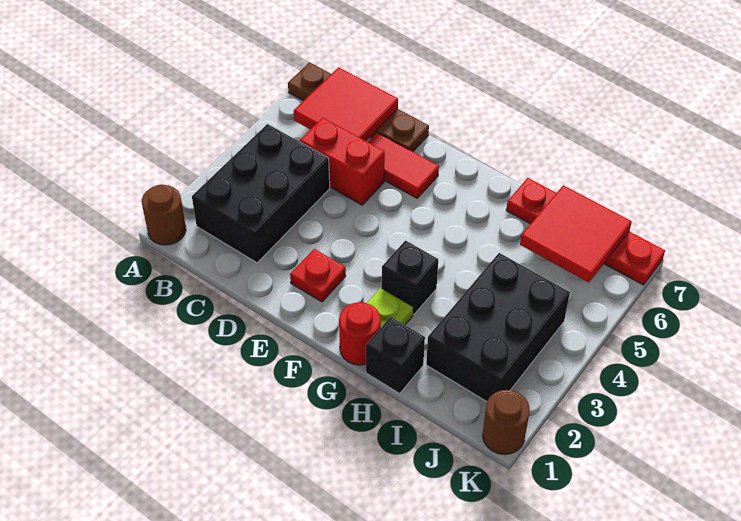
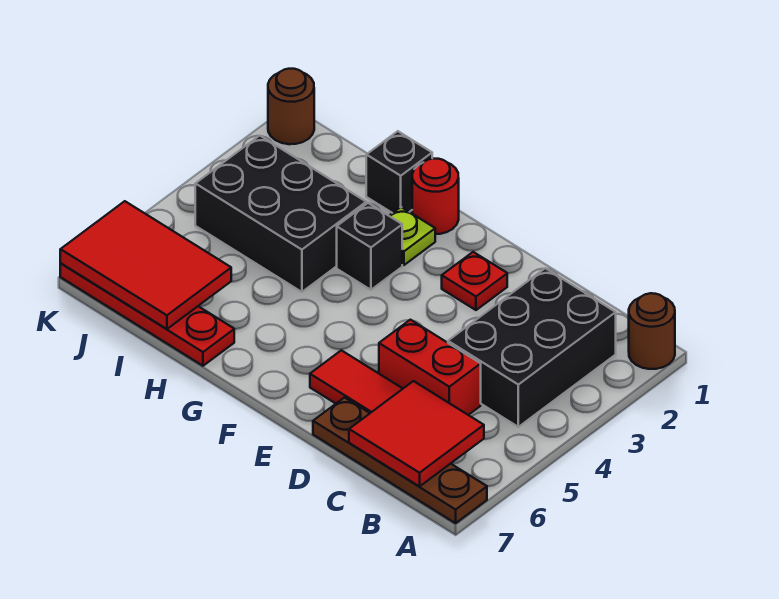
black 2x3 brick [426,253,570,402] -> black 2x3 brick turned to [195,136,366,292]
red 2x2 tile [520,185,632,283] -> red 2x3 tile [60,201,231,329]

